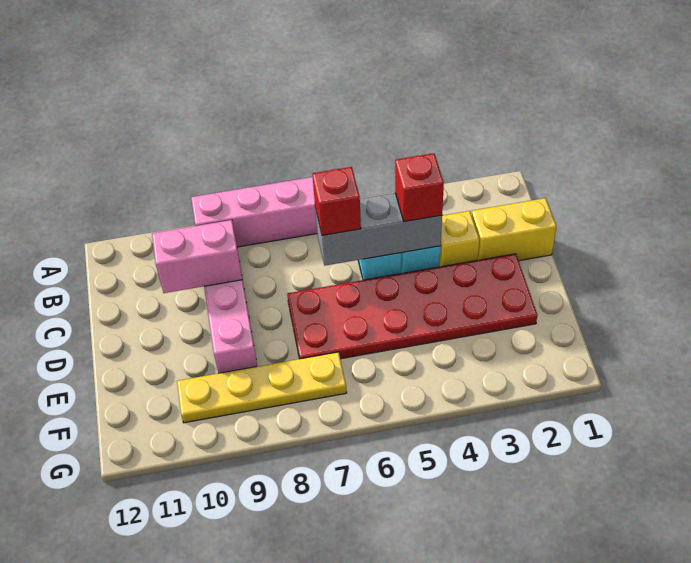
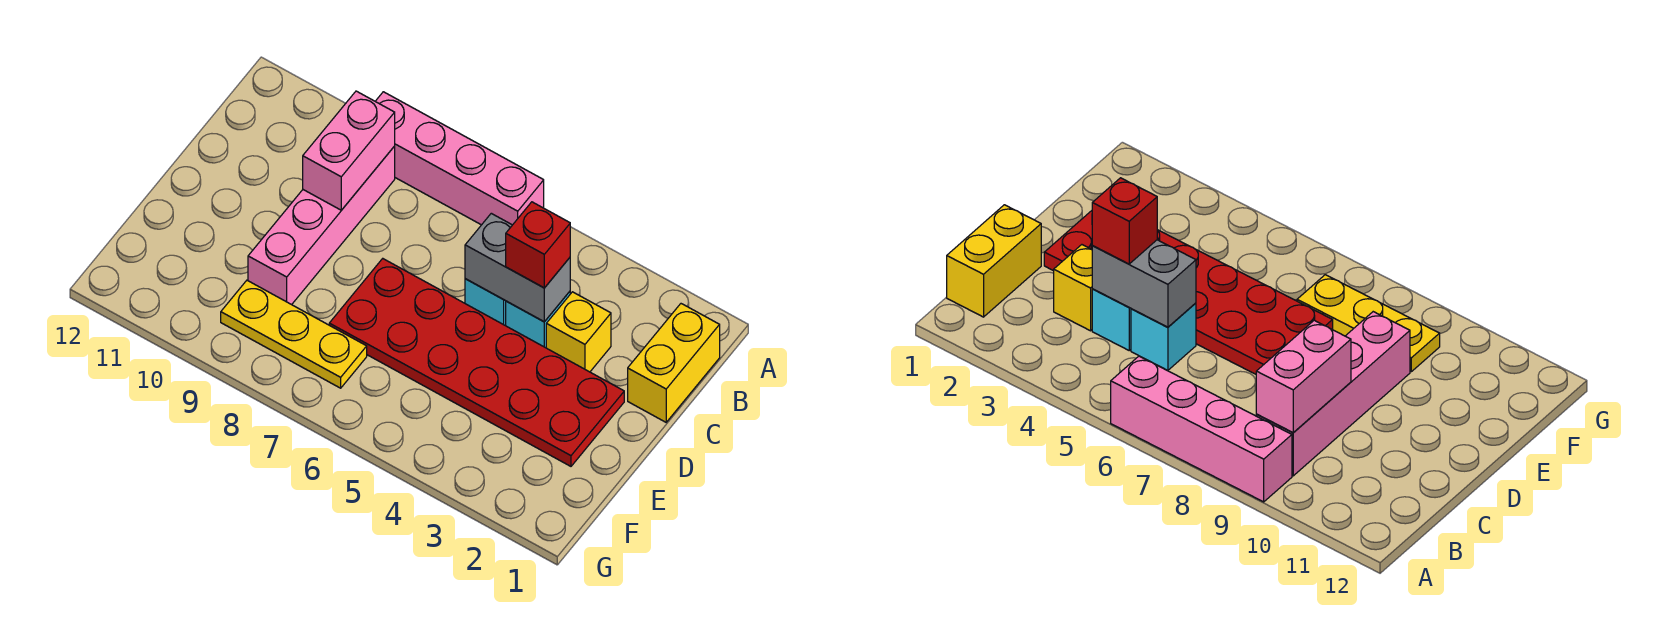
yellow 1x2 brick [471,198,557,261] -> yellow 1x2 brick turned to [628,304,720,422]
grey 1x3 brick [315,193,442,266] -> grey 1x2 brick [465,213,570,322]
red 1x1 brick [312,167,361,235] -> none
pink 1x2 brick [152,220,242,293] -> pink 1x2 brick turned to [303,91,395,210]
yellow 1x4 plate [177,352,347,423] -> yellow 1x3 plate [221,280,367,388]

